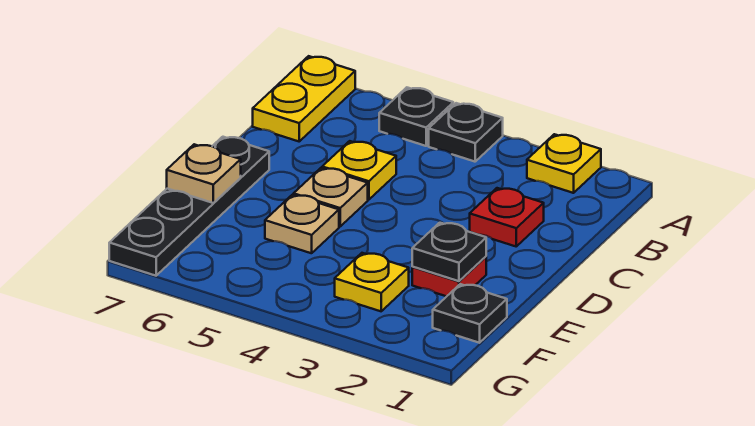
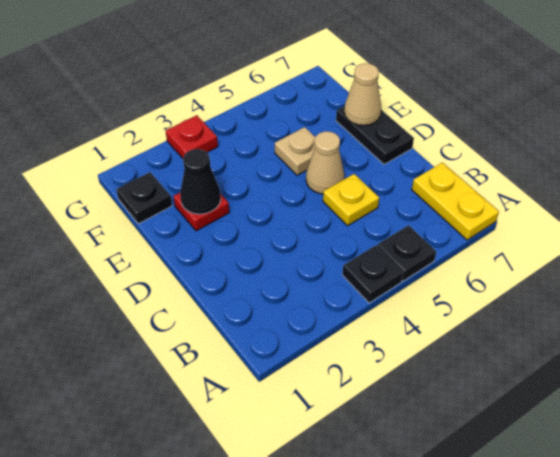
yellow 1x1 plate [527,134,601,193] -> none
red 1x1 plate [470,188,544,246] -> red 1x1 plate moved to [166,115,218,158]
tan 1x1 plate [294,168,368,226] -> tan 1x1 cone [306,131,345,194]
black 1x4 plate [109,137,269,276] -> black 1x2 plate [336,106,414,164]
black 1x1 plate [412,223,486,281] -> black 1x1 cone [180,149,221,214]
tan 1x1 plate [167,144,241,203] -> tan 1x1 cone [344,63,381,125]
yellow 1x1 plate [335,253,409,311] -> none

